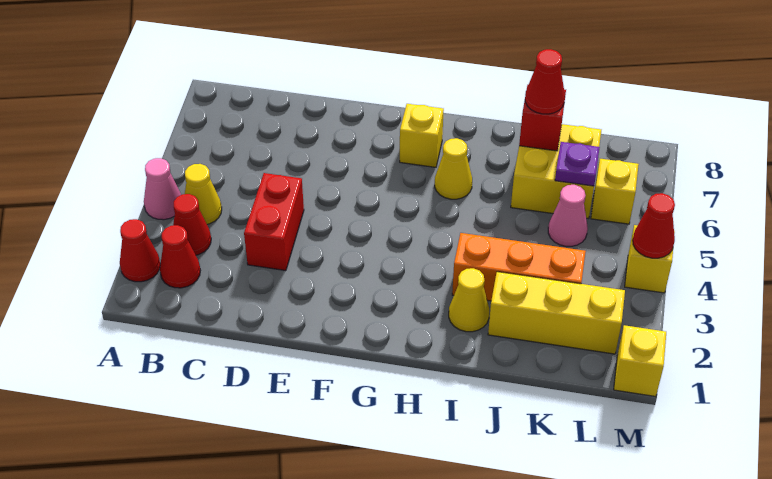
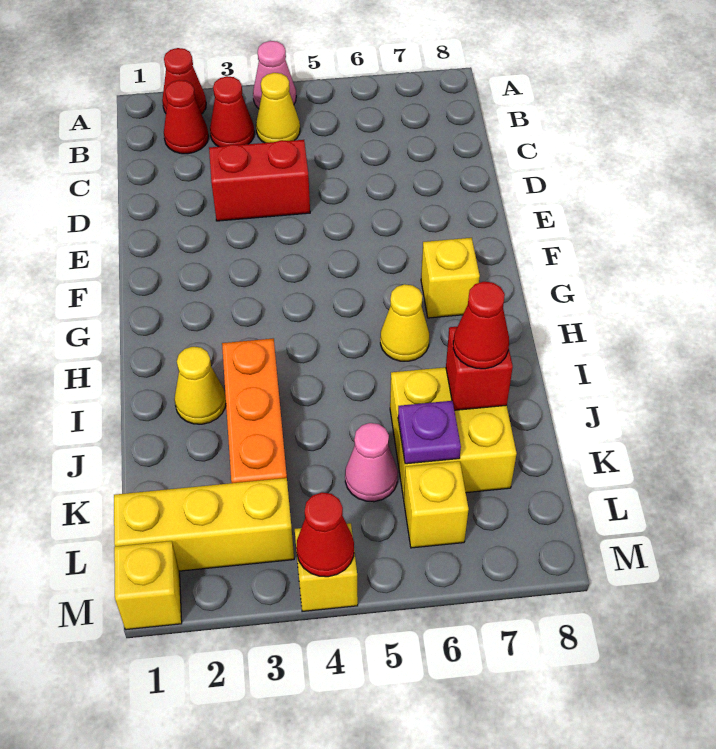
yellow 1x3 brick [488,272,625,354] -> yellow 1x3 brick turned to [114,478,294,571]

